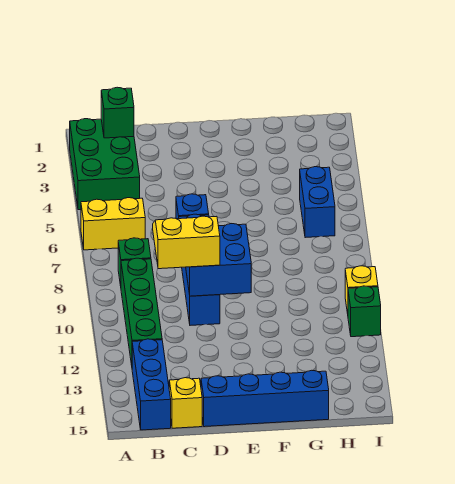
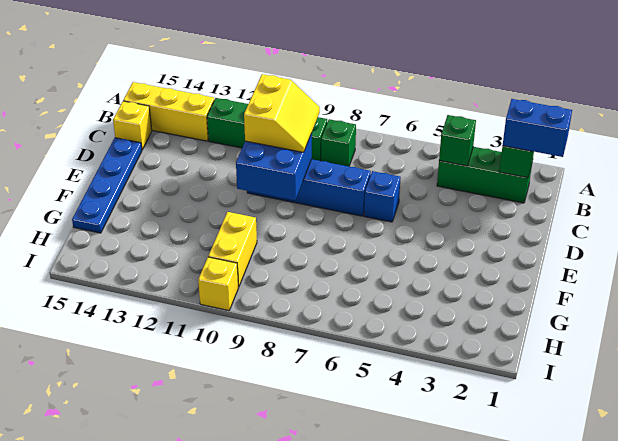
green 2x3 brick [70,119,140,210] -> green 1x3 brick [437,147,533,203]
yellow 1x2 brick [81,198,145,250] -> yellow 1x2 brick moved to [208,212,257,287]
blue 1x3 brick [132,339,171,430] -> yellow 1x3 brick [123,82,214,141]
blue 1x4 brick [201,370,329,427] -> blue 1x4 plate [72,138,142,233]
blue 1x2 brick [300,167,335,238] -> blue 1x2 brick moved to [503,99,572,157]
green 1x1 brick [348,286,381,337] -> green 1x1 brick moved to [439,115,476,166]

